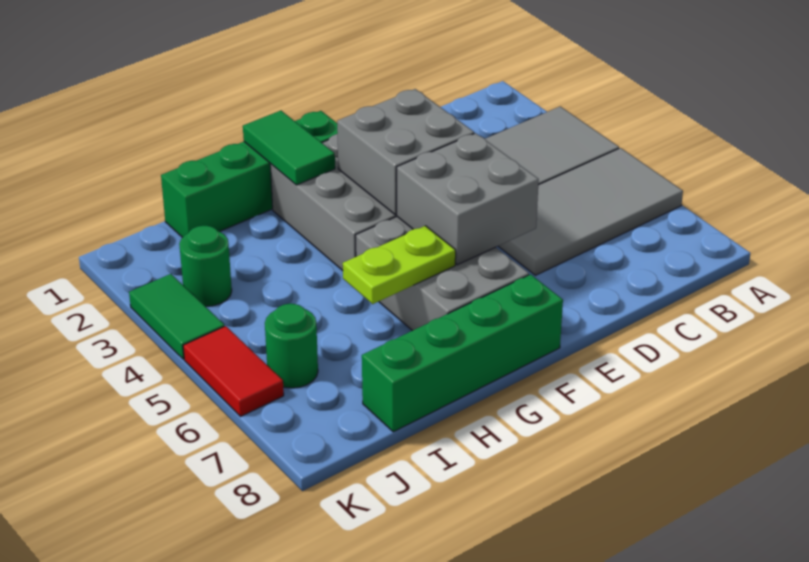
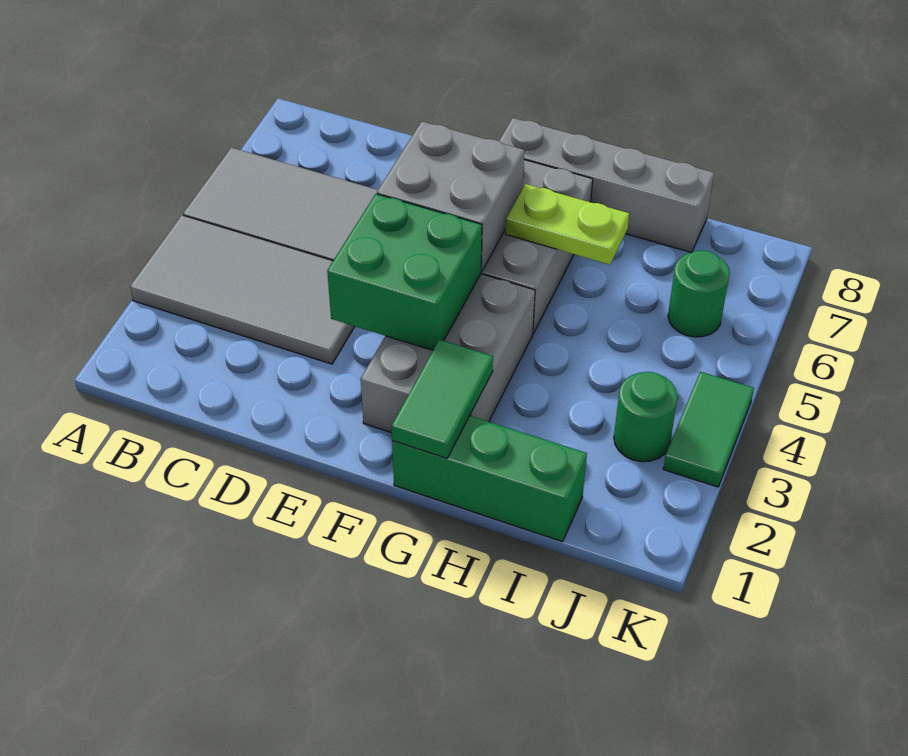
grey 2x2 brick [337,89,474,215] -> green 2x2 brick [327,194,482,350]
green 1x4 brick [161,111,338,238] -> green 1x3 brick [392,416,587,542]
green 1x4 brick [362,274,563,432] -> grey 1x4 brick [499,118,714,253]
red 1x2 tile [183,326,284,416] -> none

